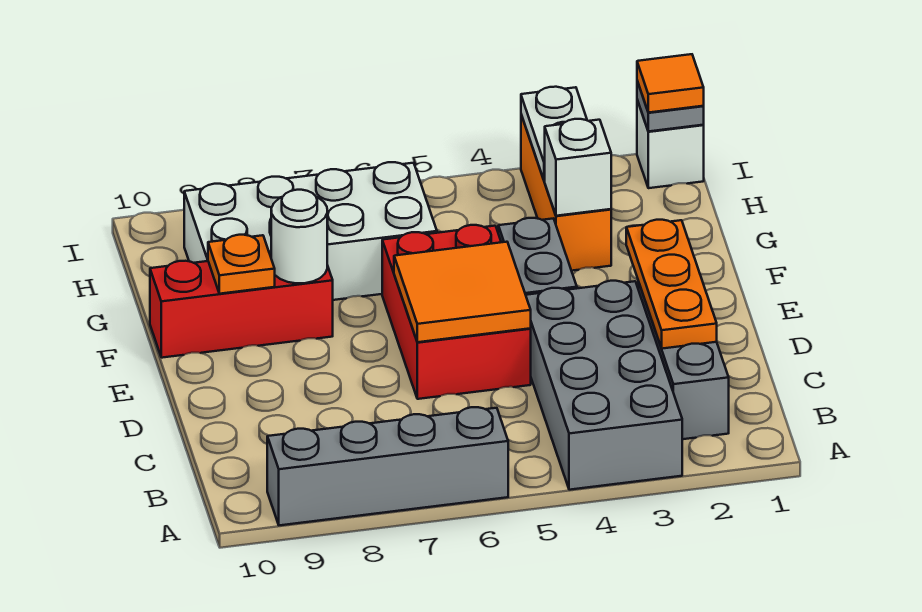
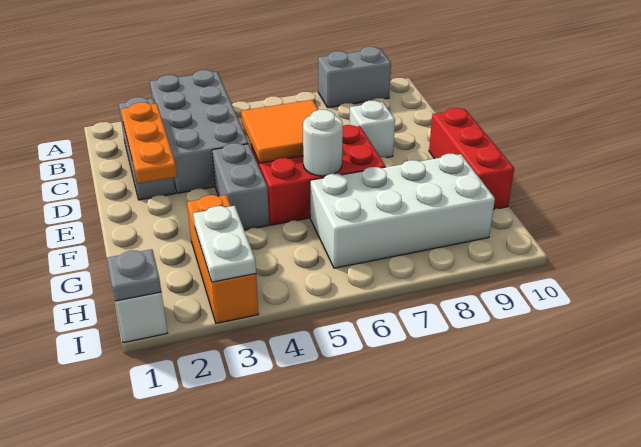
grey 1x4 brick [267,407,508,525] -> grey 1x2 brick [318,47,391,108]
red 2x3 brick [382,225,531,399] -> red 2x3 brick turned to [251,125,386,225]
red 1x3 brick [150,253,333,358] -> red 1x3 brick turned to [429,108,514,210]
white 1x1 round brick [271,190,327,283] -> white 1x1 round brick moved to [303,110,343,176]
orange 1x1 plate [208,235,275,294] -> none
white 1x1 brick [545,119,611,216] -> white 1x1 brick moved to [349,101,395,158]
orange 1x1 tile [637,54,704,113] -> none

